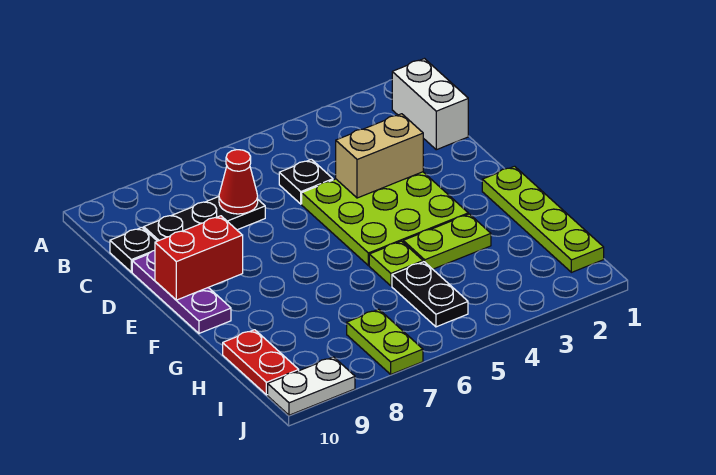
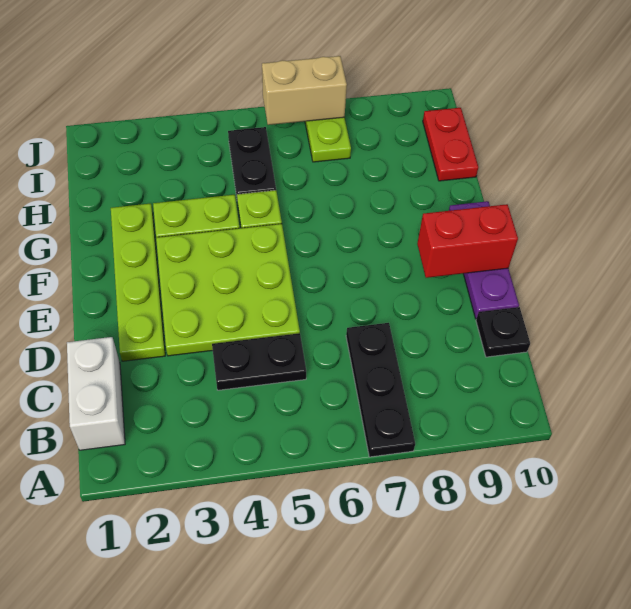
black 1x1 plate [279,159,333,204] -> black 1x2 plate [212,333,306,390]
black 1x3 plate [144,197,265,241] -> black 1x3 plate turned to [346,323,415,457]
red 1x1 cone [219,150,258,214] -> none
tan 1x2 brick [336,114,423,198] -> tan 1x2 brick moved to [262,56,347,125]
lime 1x4 plate [482,166,604,272] -> lime 1x4 plate moved to [111,203,165,361]
white 1x2 plate [268,357,355,415] -> none

